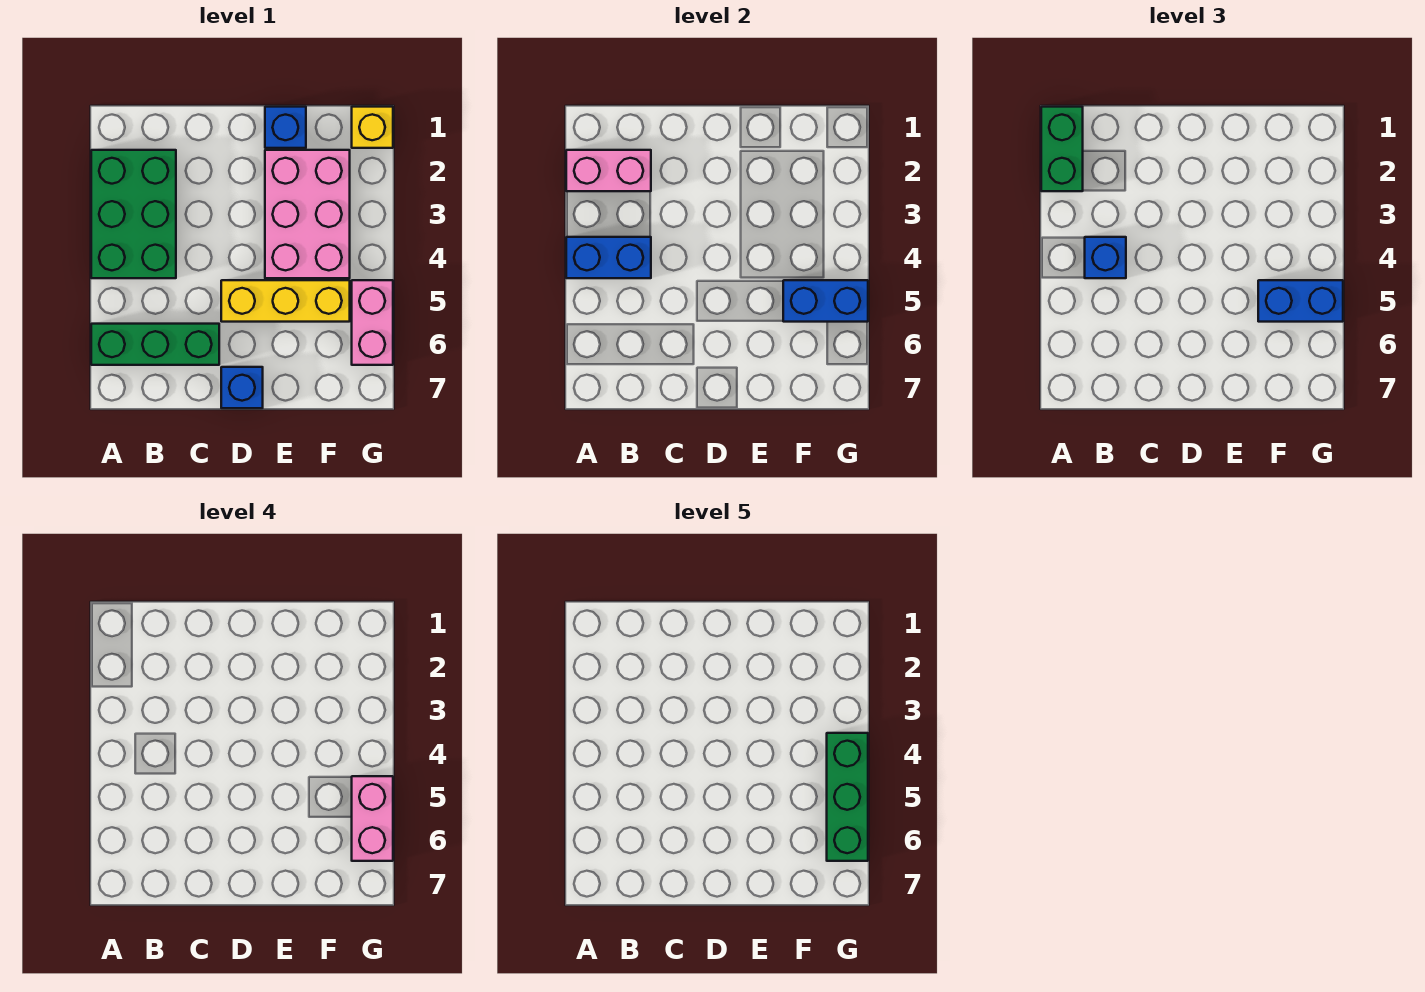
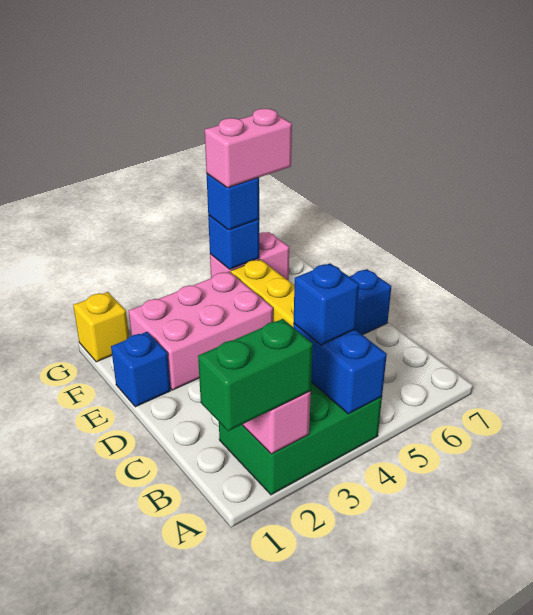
green 1x3 brick [91,324,219,365] -> none
blue 1x2 brick [783,280,868,322] -> blue 1x1 brick [208,215,259,269]
blue 1x2 brick [1258,280,1343,322] -> blue 1x1 brick [207,174,259,230]
green 1x3 brick [827,733,868,861] -> none

